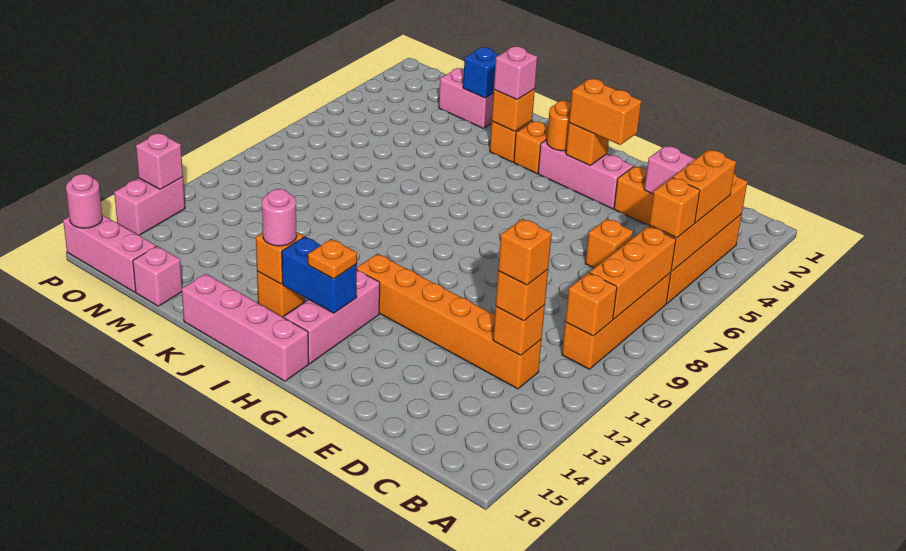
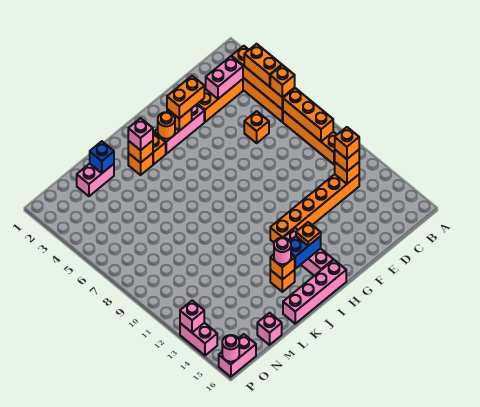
orange 1x1 brick [565,273,617,336] -> none
pink 1x3 brick [63,215,156,292] -> pink 1x2 brick [219,334,256,377]

